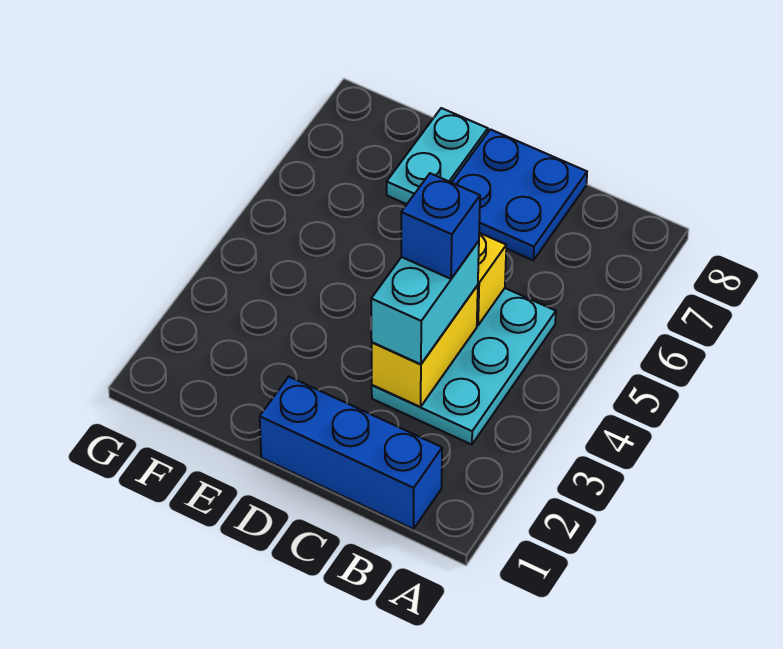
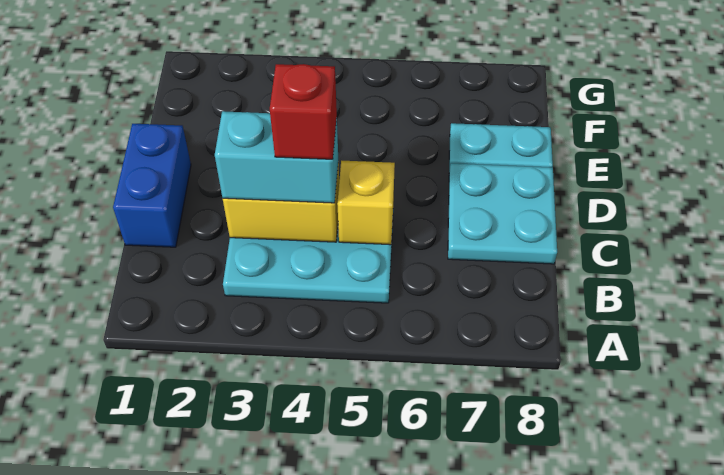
blue 1x3 brick [260,377,442,529] -> blue 1x2 brick [113,124,191,247]
blue 1x1 brick [401,173,480,279] -> red 1x1 brick [270,64,337,159]
blue 2x2 plate [452,129,587,260] -> cyan 2x2 plate [448,163,557,264]

